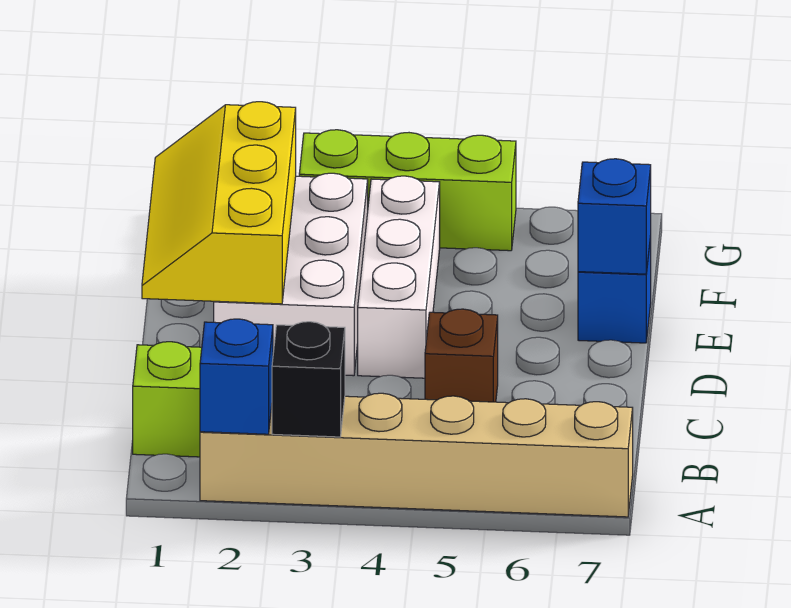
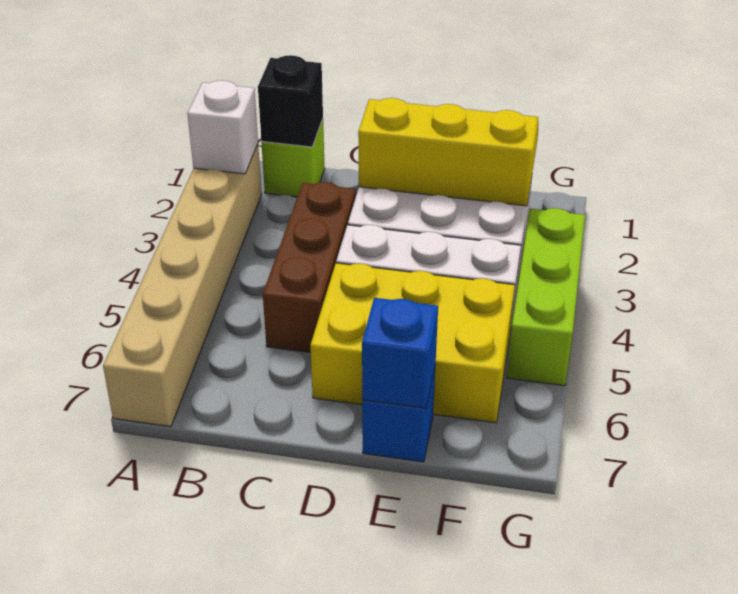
blue 1x1 brick [200,319,273,434] -> white 1x1 brick [187,80,258,174]
black 1x1 brick [272,322,345,437] -> black 1x1 brick moved to [258,55,323,147]
brown 1x1 brick [425,309,498,402] -> brown 1x3 brick [263,182,356,353]
none -> yellow 2x3 brick [310,263,515,423]

